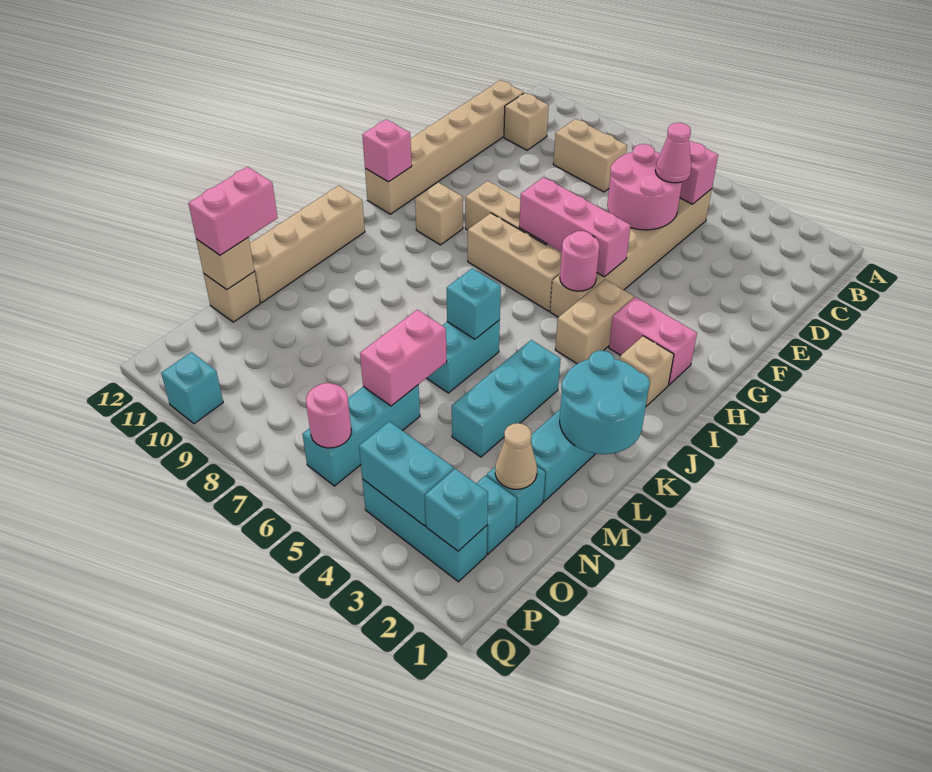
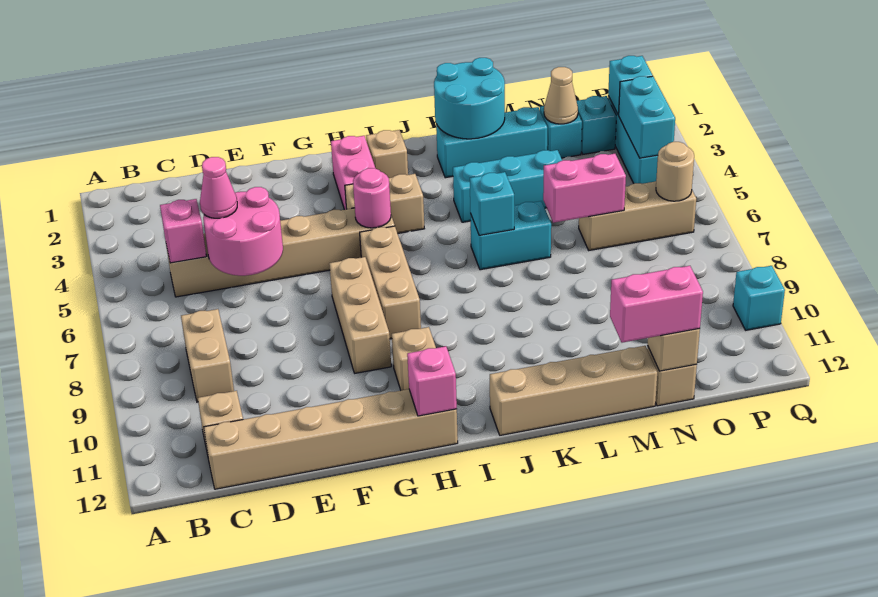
pink 1x3 brick [519,177,631,277] -> none
cyan 1x3 brick [303,385,420,486] -> tan 1x3 brick [579,181,696,250]
pink 1x1 round brick [306,383,351,448] -> tan 1x1 round brick [656,142,694,201]

